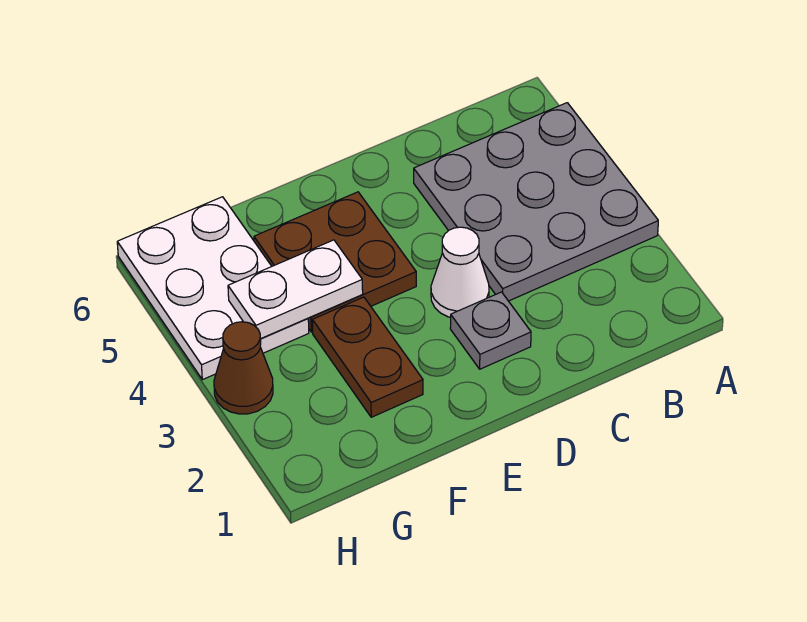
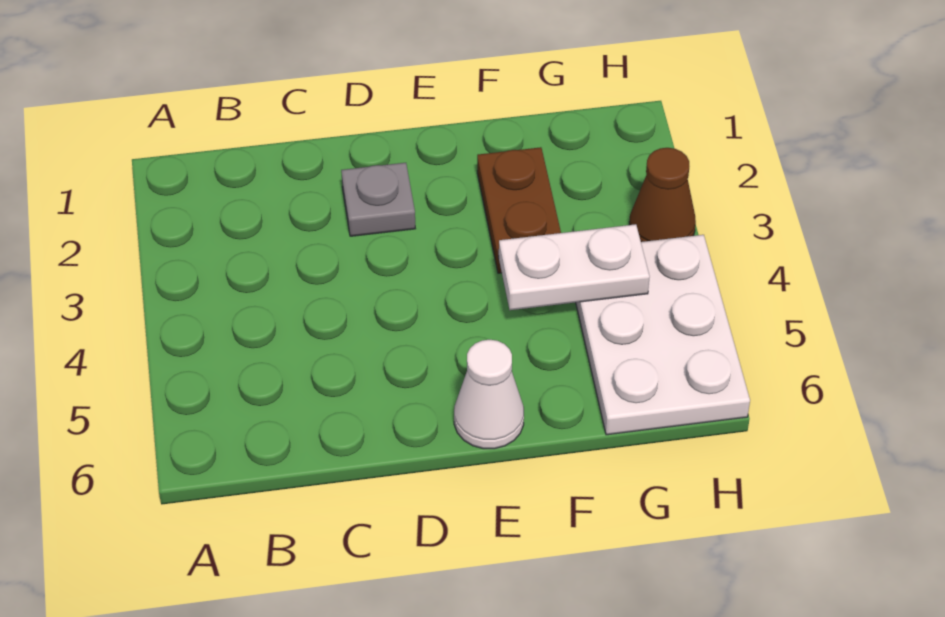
grey 3x3 plate [414,103,658,301] -> none
white 1x1 cone [431,227,489,317] -> white 1x1 cone moved to [454,340,524,449]
brown 2x2 plate [254,192,416,332] -> none

